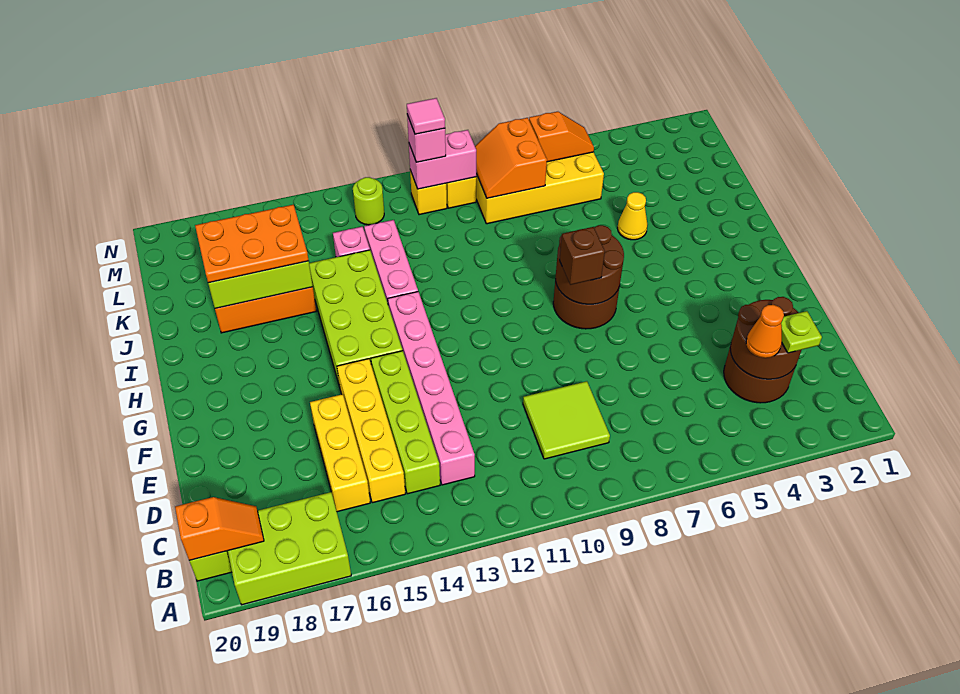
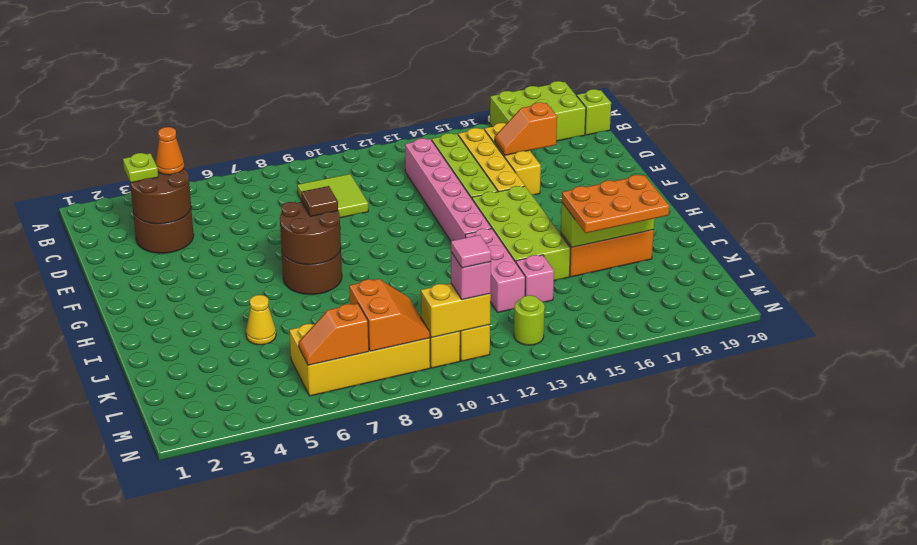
orange 1x2 slope [175,497,264,560] -> orange 1x2 slope moved to [495,102,557,155]
brown 1x1 brick [560,227,605,285] -> brown 1x1 tile [301,186,338,216]
pink 1x2 brick [409,130,476,189] -> yellow 1x2 brick [421,283,491,338]

